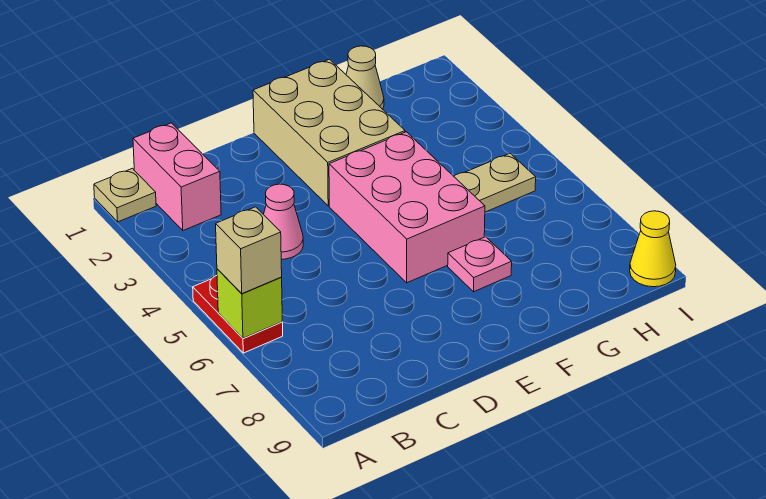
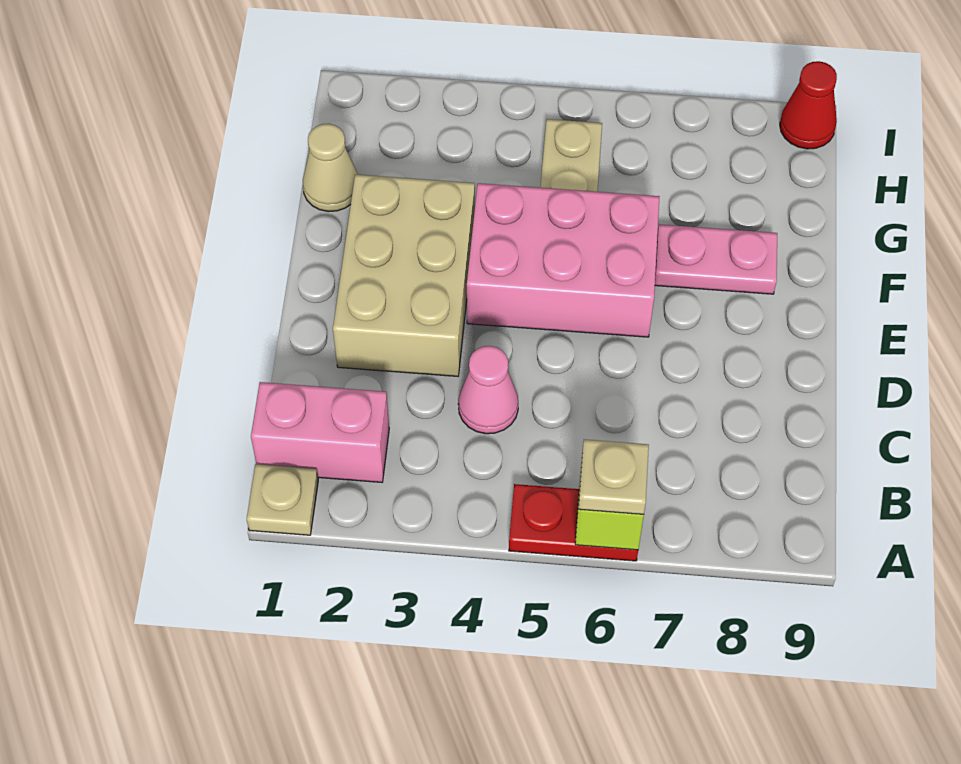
tan 1x1 brick [216,207,282,294] -> tan 1x1 plate [579,439,649,514]
tan 2x3 brick [253,59,405,206] -> tan 2x3 brick turned to [333,175,475,376]
pink 1x1 plate [448,237,512,292] -> pink 1x2 plate [655,224,777,294]
yellow 1x1 cone [630,211,676,287] -> red 1x1 cone [780,61,837,149]

